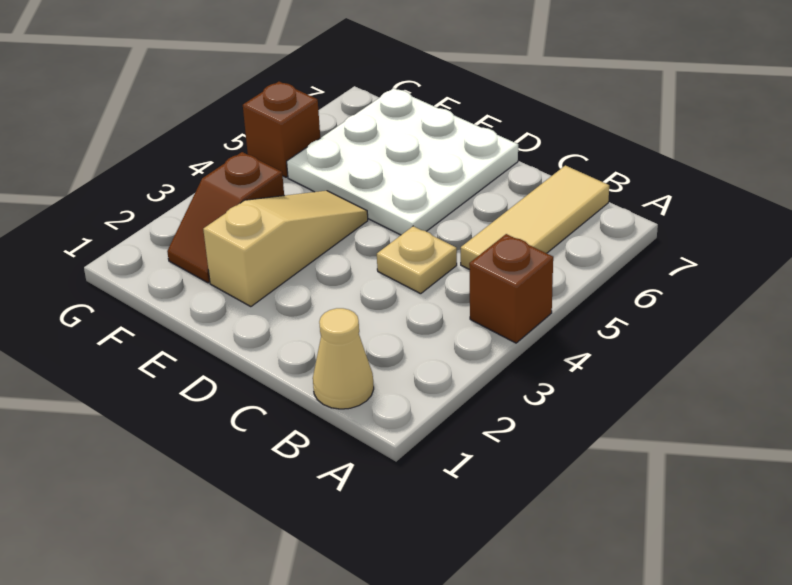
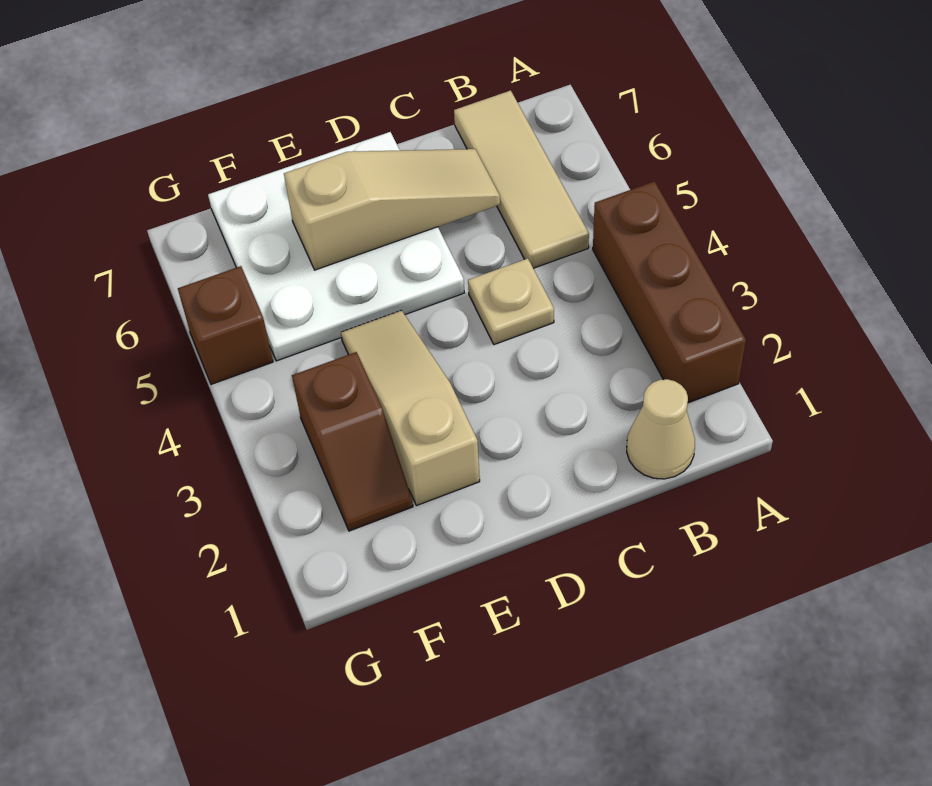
brown 1x1 brick [469,234,553,343] -> brown 1x3 brick [593,181,746,403]
none -> tan 1x3 slope [284,149,500,270]

